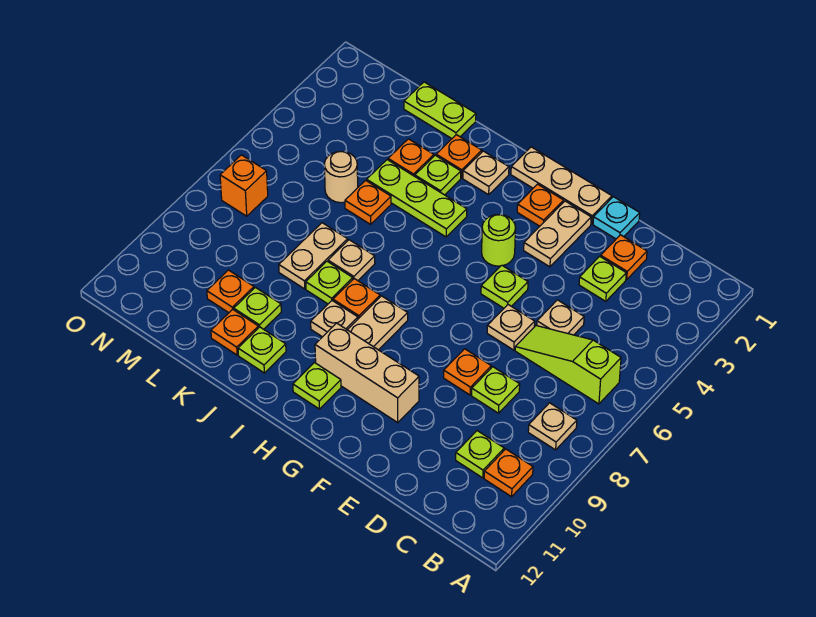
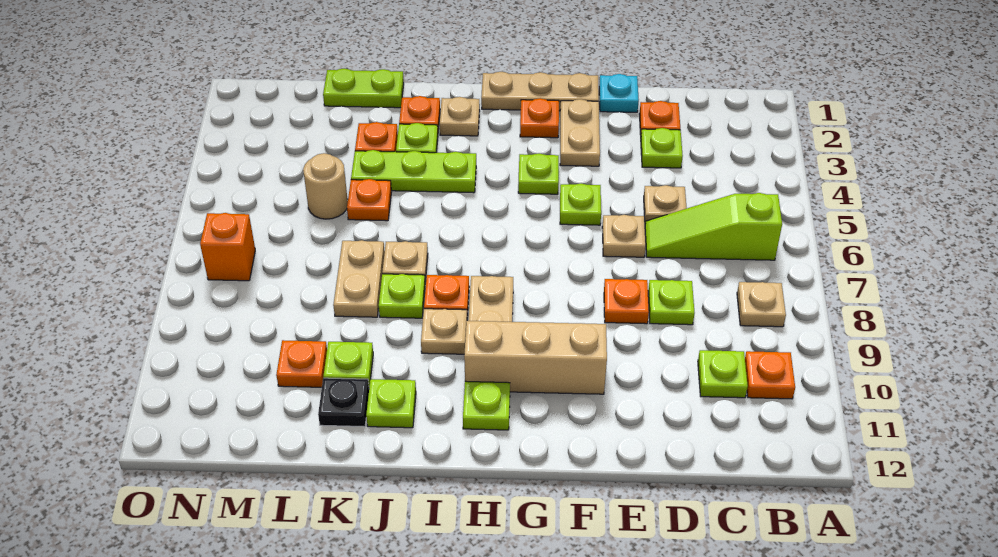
lime 1x1 round brick [482,214,516,266] -> lime 1x1 plate [518,153,559,194]
orange 1x1 plate [211,309,259,355] -> black 1x1 plate [318,378,369,427]

